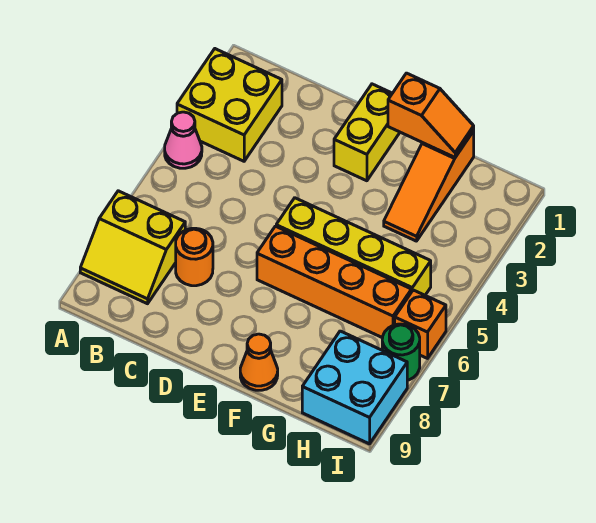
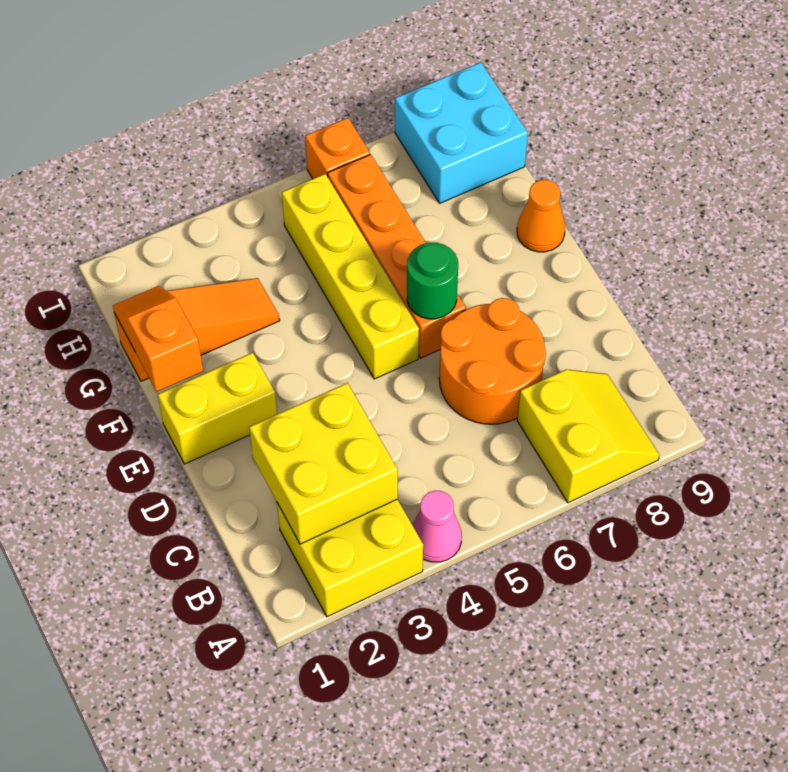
none -> yellow 2x2 brick [249,383,398,544]
orange 1x1 round brick [176,228,213,286] -> orange 2x2 round brick [439,298,546,424]
green 1x1 round brick [382,324,420,380] -> green 1x1 round brick moved to [407,243,458,319]

